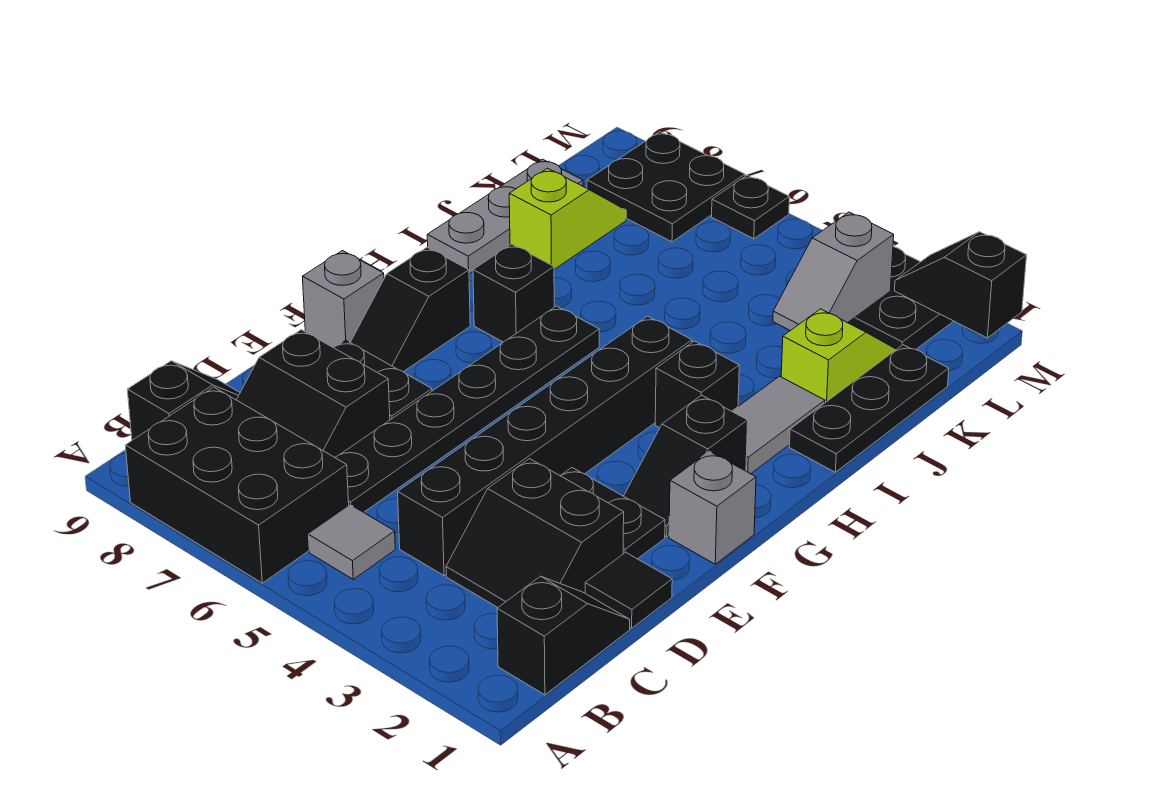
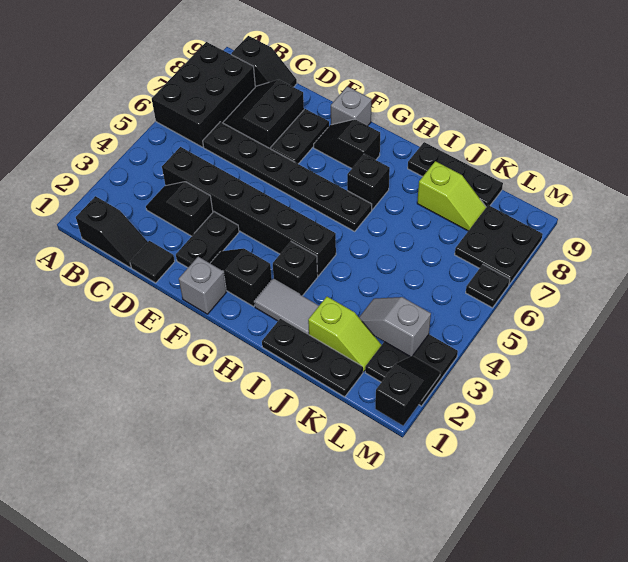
grey 1x1 tile [309,505,395,579] -> none
black 2x2 slope [446,459,624,607] -> black 1x2 slope [146,182,213,236]
grey 1x3 plate [427,159,583,274] -> black 1x3 plate [408,142,503,207]

